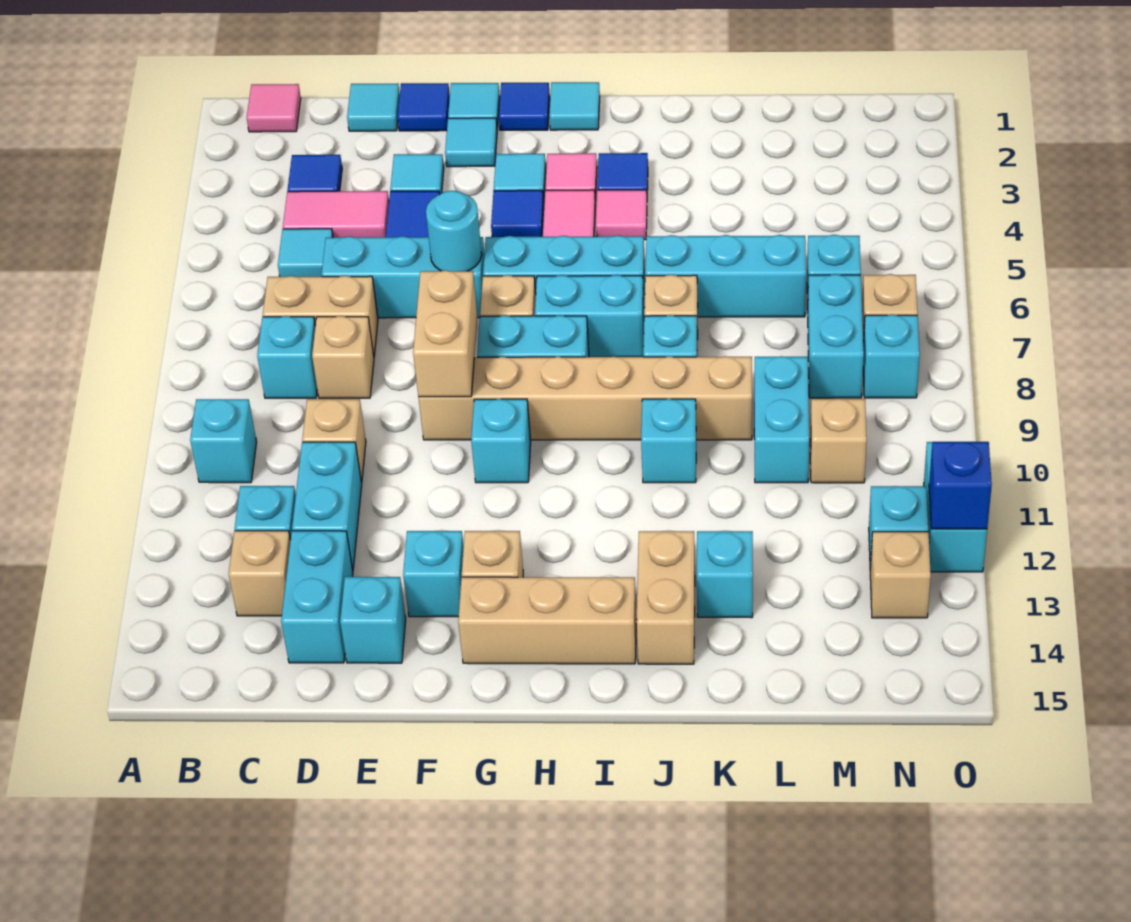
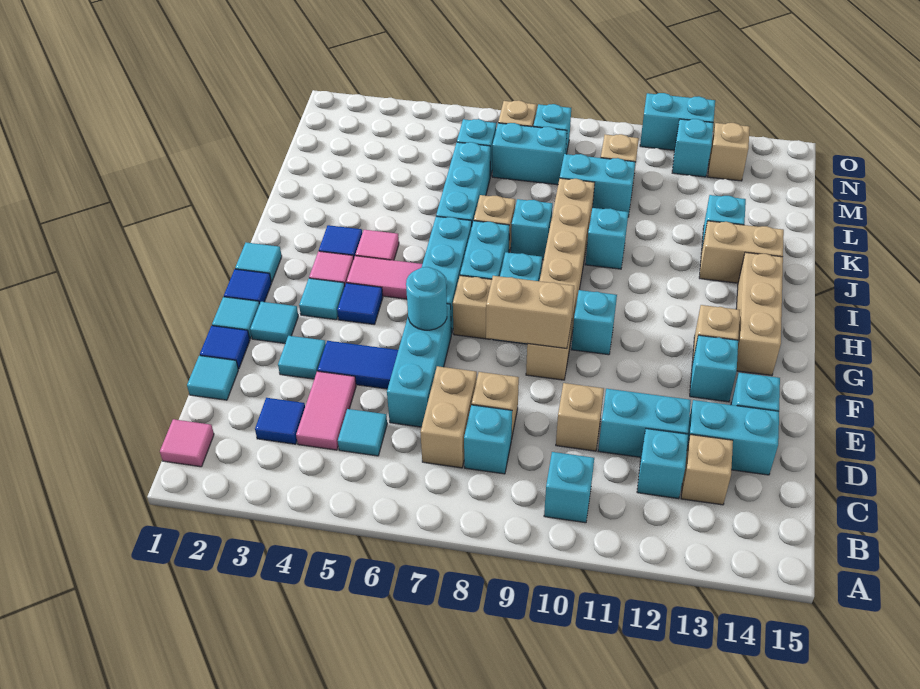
blue 1x1 brick [929,442,992,529] -> none

